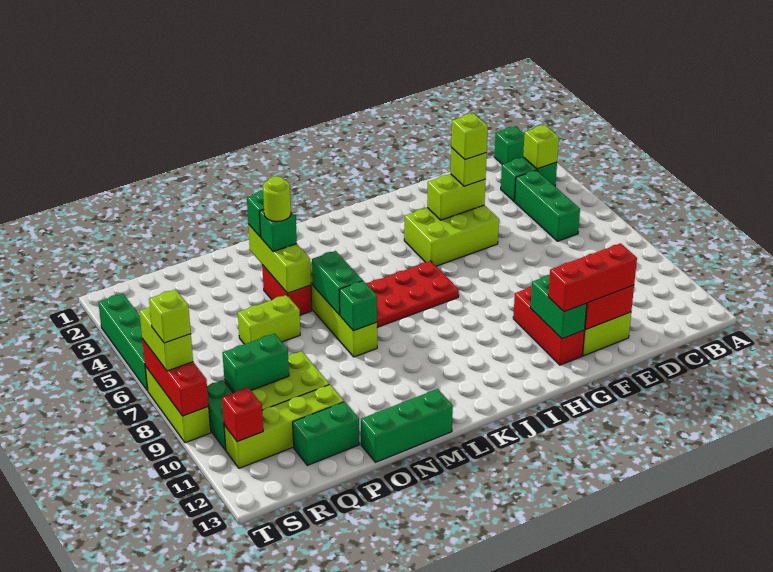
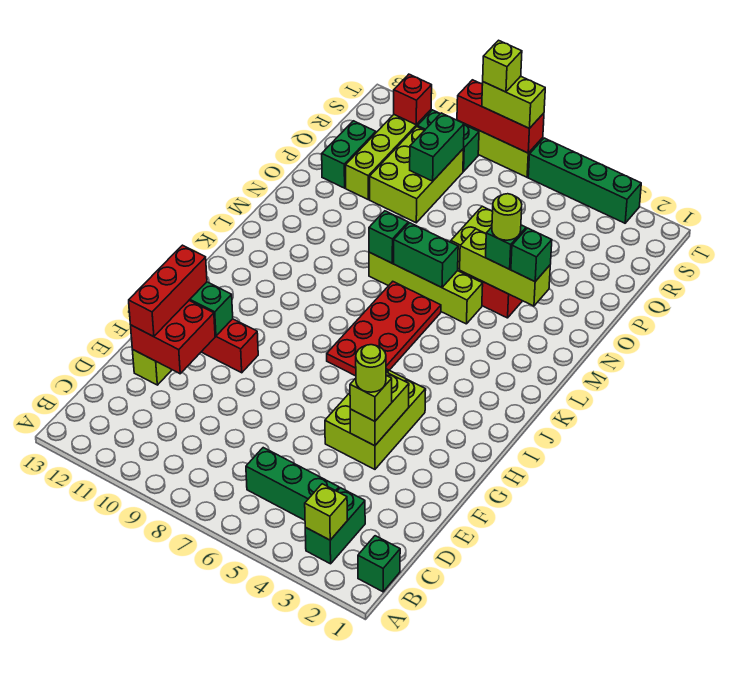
lime 1x1 brick [451,113,488,160] -> lime 1x1 round brick [356,345,386,392]
green 1x3 brick [361,389,453,462] -> none

